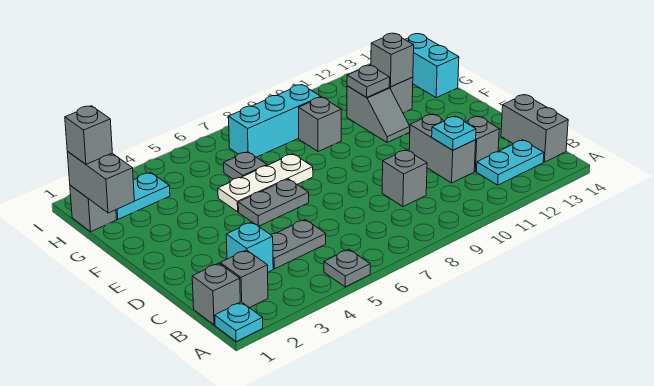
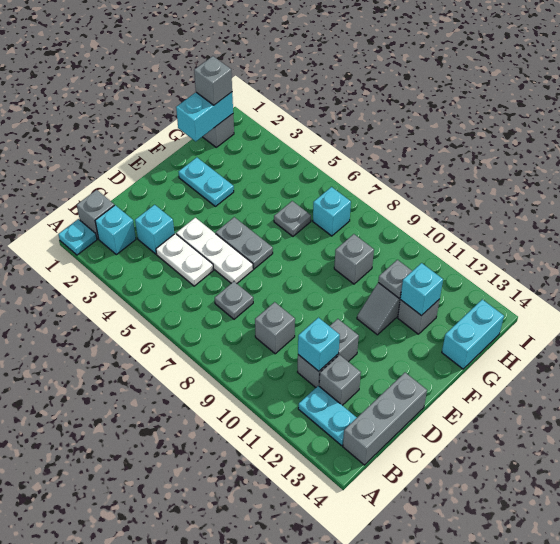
grey 1x1 plate [324,249,370,287] -> grey 1x1 plate moved to [215,282,253,319]
grey 1x1 brick [220,250,268,308] -> cyan 1x1 brick [95,205,136,255]
grey 1x2 brick [501,95,568,162] -> grey 1x3 brick [343,373,427,465]
grey 1x2 plate [271,220,326,269] -> white 1x2 plate [156,234,214,286]
cyan 1x1 plate [432,116,476,150] -> cyan 1x1 brick [298,318,340,371]
white 1x3 plate [218,154,313,212] -> white 1x3 plate moved to [176,218,253,283]
grey 1x2 brick [67,152,134,213] -> cyan 1x2 brick [176,92,233,141]
grey 1x1 brick [371,33,414,87] -> cyan 1x1 brick [400,263,443,316]
cyan 1x2 plate [116,172,170,219] -> cyan 1x2 plate moved to [179,158,234,206]
cyan 1x3 brick [229,85,321,157] -> cyan 1x1 brick [313,187,351,236]

